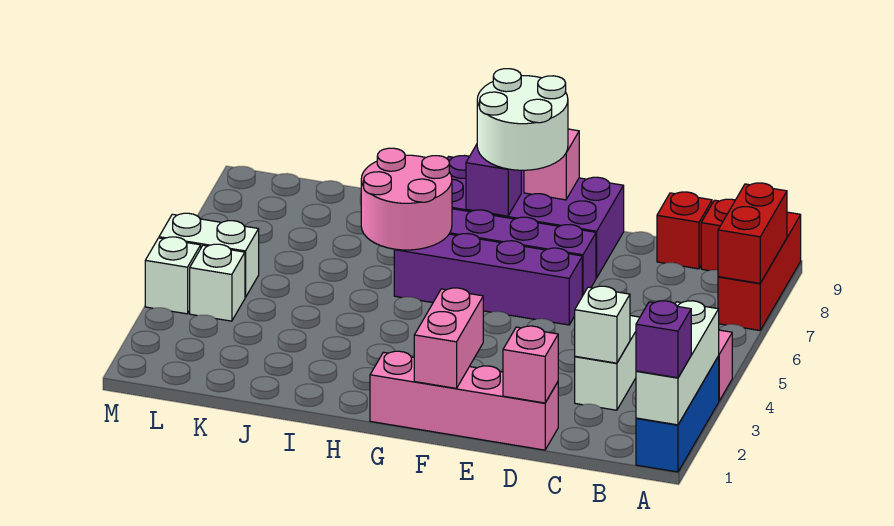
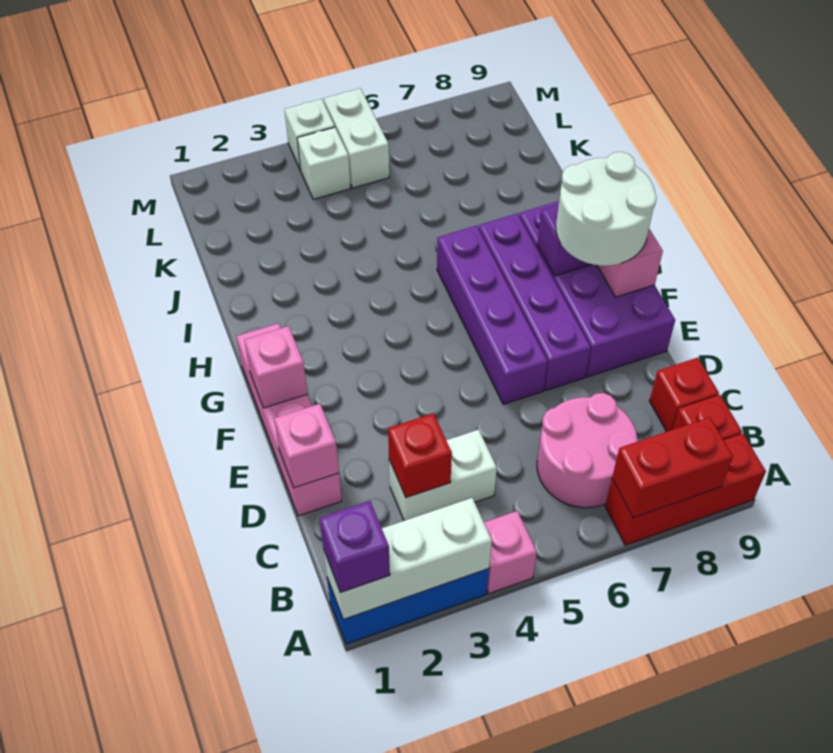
white 1x1 brick [575,286,630,363] -> red 1x1 brick [388,413,452,498]
pink 1x2 brick [414,288,483,388] -> pink 1x1 brick [244,326,307,408]
pink 2x2 round brick [361,148,452,250] -> pink 2x2 round brick moved to [537,393,637,508]

